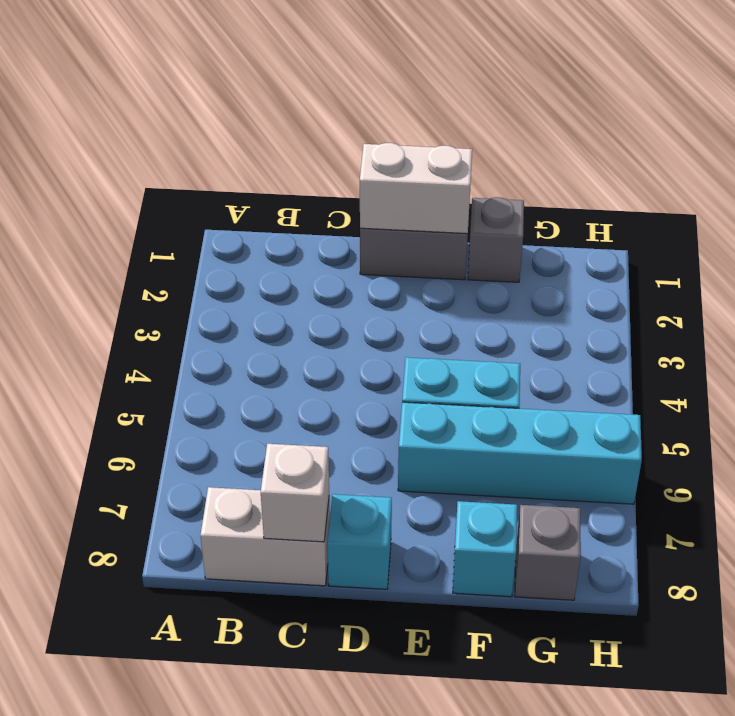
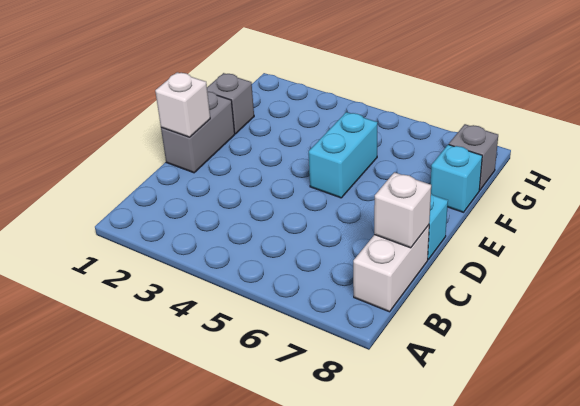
white 1x2 brick [360,143,472,234] -> white 1x1 brick [155,72,210,137]
cyan 1x4 brick [398,402,642,504] -> none

